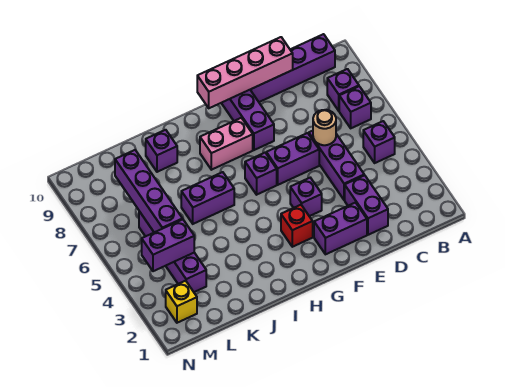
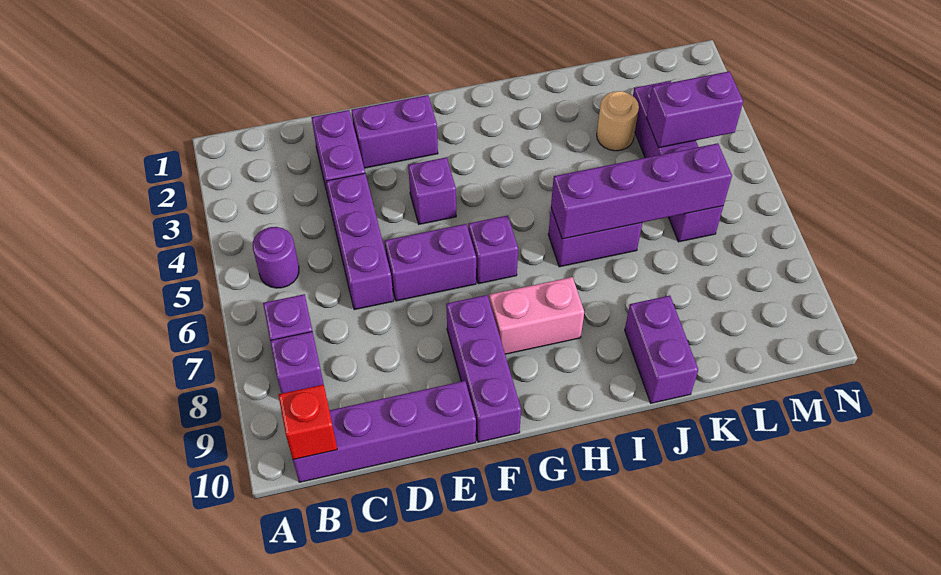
purple 1x1 brick [363,121,395,163] -> purple 1x1 round brick [253,227,299,288]
tan 1x1 round brick [313,110,336,145] -> tan 1x1 round brick moved to [597,91,639,151]
pink 1x4 brick [197,37,293,108] -> none
red 1x1 brick [281,205,313,247] -> red 1x1 brick moved to [278,385,337,460]
purple 1x1 brick [146,130,177,172] -> purple 1x2 brick [625,296,698,403]
purple 1x4 brick [115,150,183,232] -> purple 1x4 brick turned to [551,143,732,239]
yellow 1x1 brick [166,281,197,323] -> none

